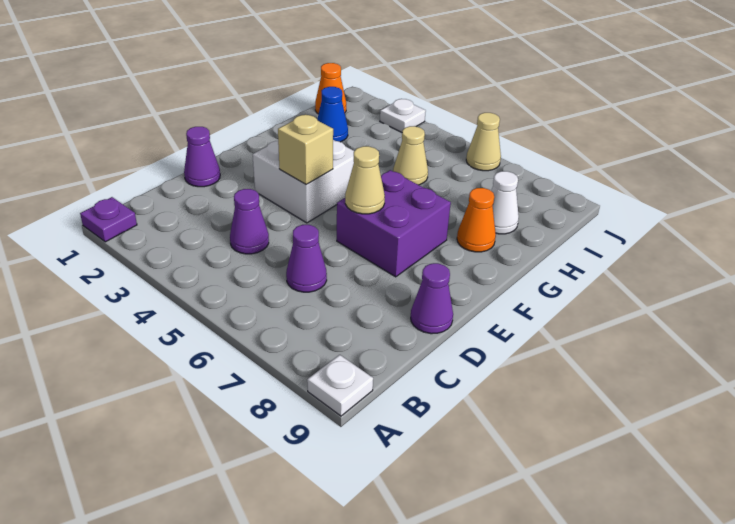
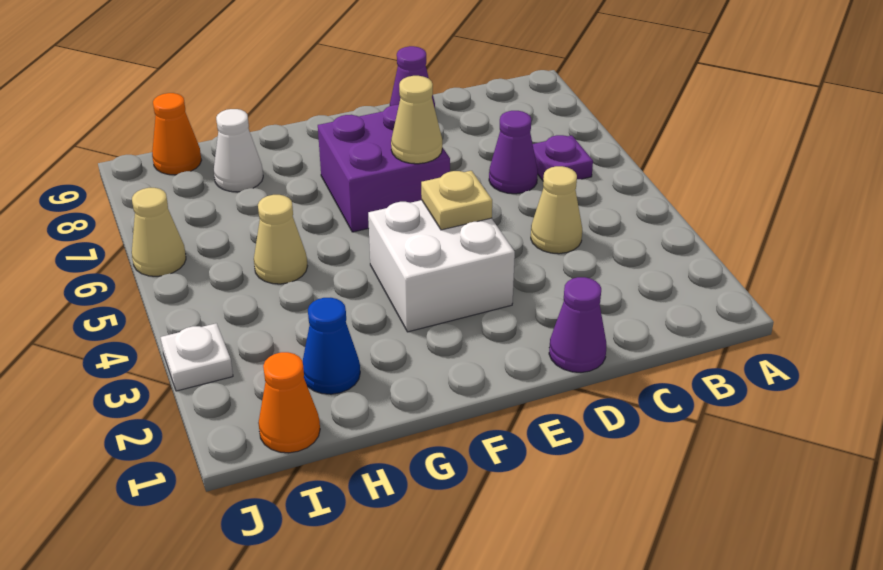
purple 1x1 plate [80,197,137,242] -> purple 1x1 plate moved to [533,135,593,180]
white 1x1 plate [307,355,373,416] -> none
purple 1x1 cone [230,189,269,254] -> tan 1x1 cone [531,166,582,254]
tan 1x1 brick [278,114,333,184] -> tan 1x1 plate [421,171,492,230]
orange 1x1 cone [457,188,496,252] -> orange 1x1 cone moved to [152,93,202,175]

